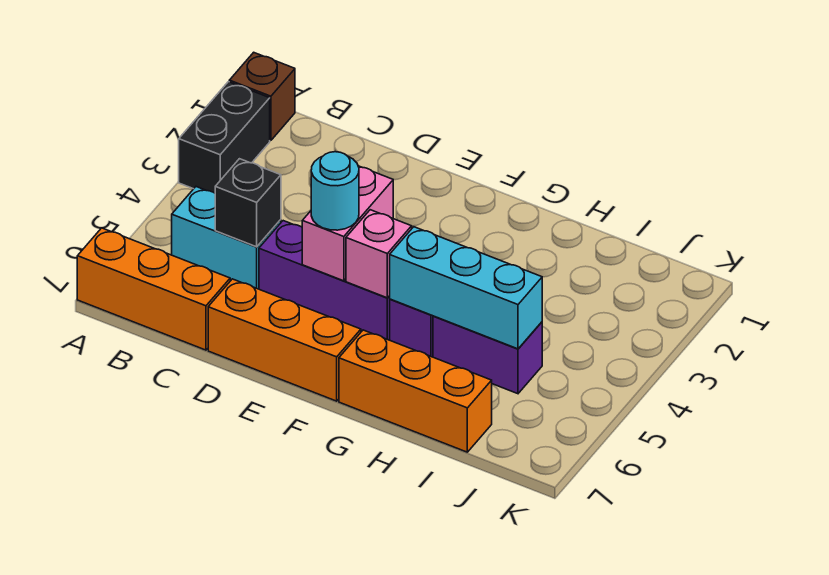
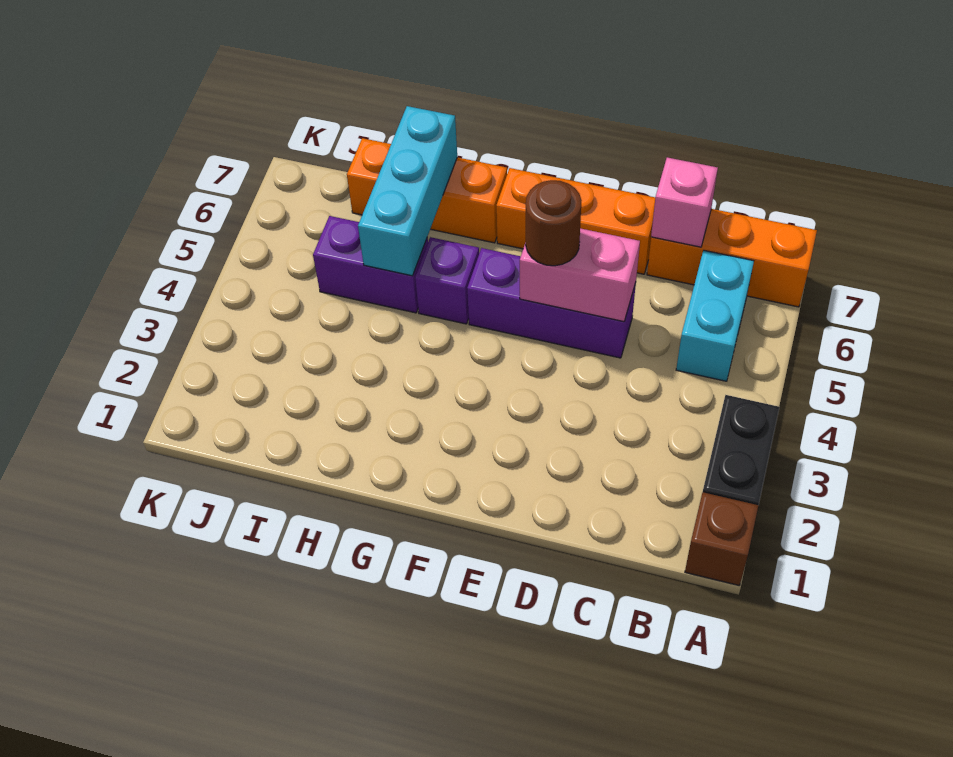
cyan 1x2 brick [172,187,281,289] -> cyan 1x2 brick turned to [676,250,754,381]
black 1x1 brick [215,159,281,247] -> none
pink 1x2 brick [302,166,393,281] -> pink 1x2 brick turned to [520,228,640,322]
cyan 1x1 round brick [311,152,359,230] -> brown 1x1 round brick [526,180,582,266]
pink 1x1 brick [346,210,412,298] -> pink 1x1 brick moved to [651,157,718,247]
cyan 1x3 brick [390,227,542,349] -> cyan 1x3 brick turned to [358,106,457,276]

